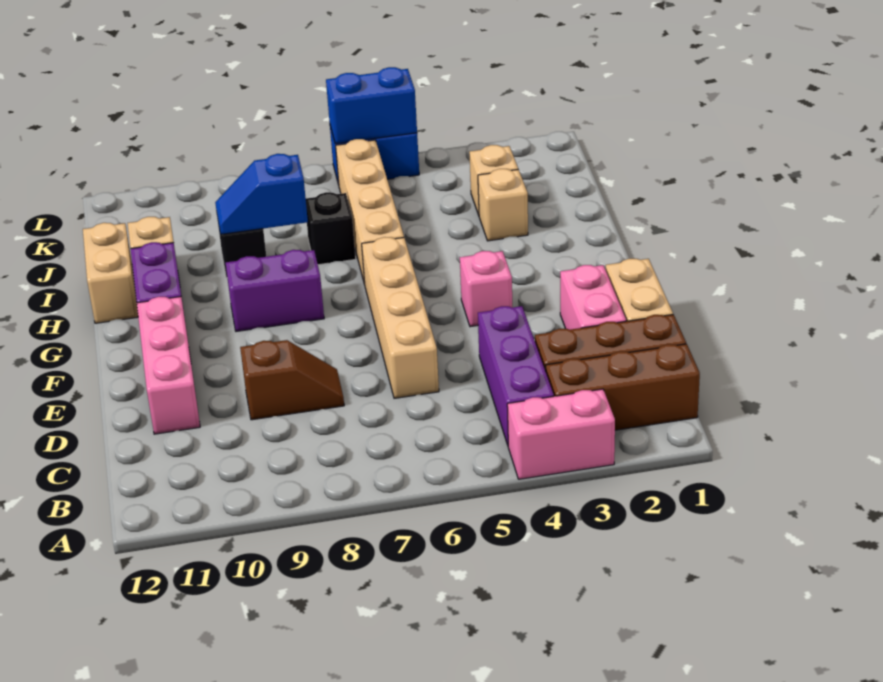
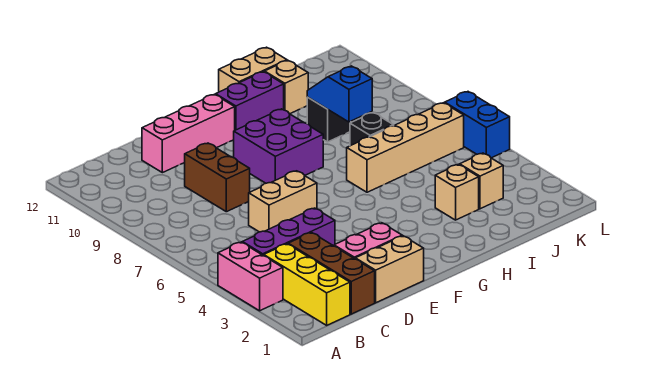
brown 1x3 brick [546,344,700,430] -> yellow 1x3 brick [264,244,350,325]
tan 1x4 brick [362,237,439,398] -> tan 1x2 brick [249,171,317,232]
brown 1x2 slope [240,340,344,420] -> brown 1x2 brick [185,143,250,212]
pink 1x1 brick [460,251,512,327] -> none
purple 1x2 brick [226,250,324,331] -> purple 2x2 brick [234,109,323,183]
blue 1x2 brick [326,67,417,144] -> none

